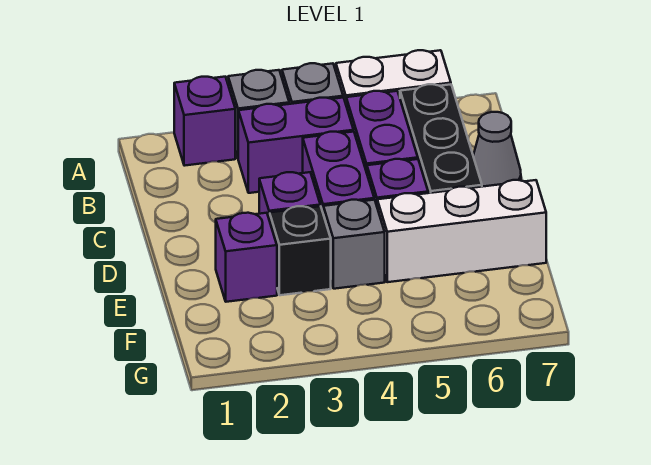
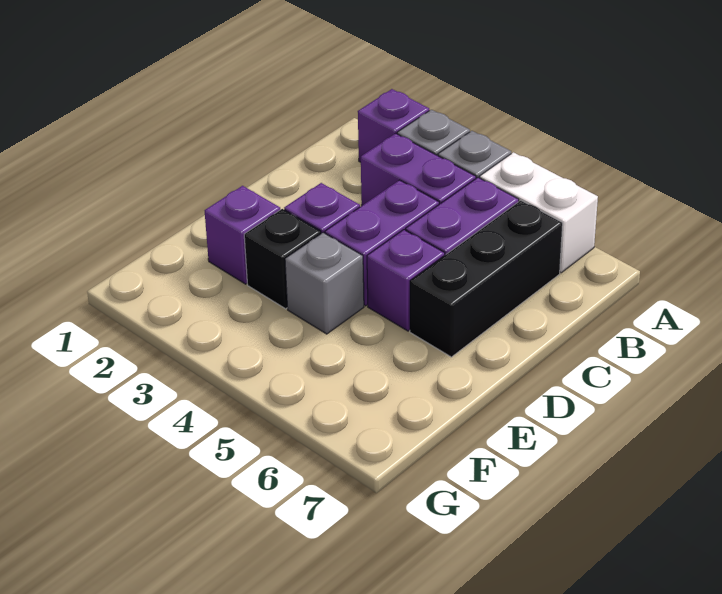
grey 1x1 cone [473,112,521,187] -> none
white 1x3 brick [377,180,546,282] -> none

